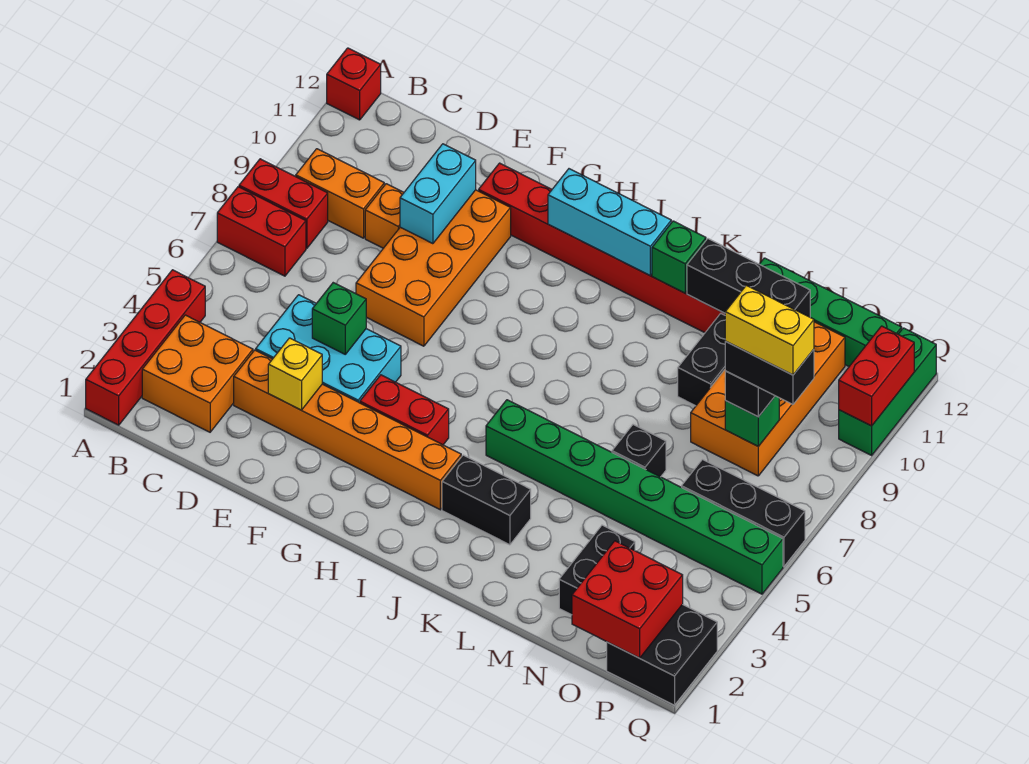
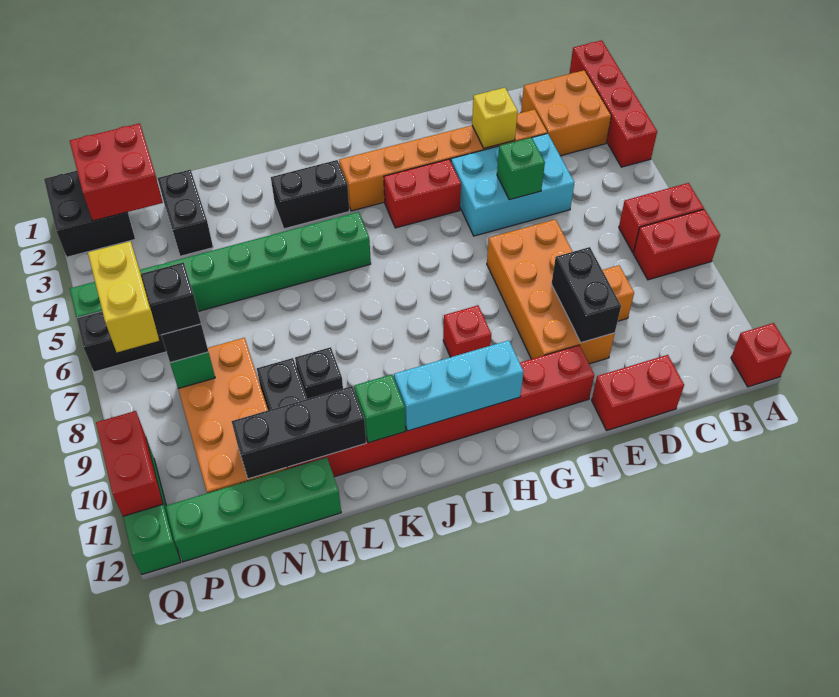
orange 1x2 brick [296,149,384,238] -> none
none -> red 1x2 brick [592,355,684,430]
cyan 1x2 brick [400,144,476,244] -> black 1x2 brick [552,247,621,343]
none -> red 1x1 brick [443,305,491,357]
black 1x1 brick [612,425,666,477] -> black 1x1 brick moved to [295,347,343,399]
yellow 1x2 brick [725,285,814,375] -> yellow 1x2 brick turned to [88,241,159,352]

